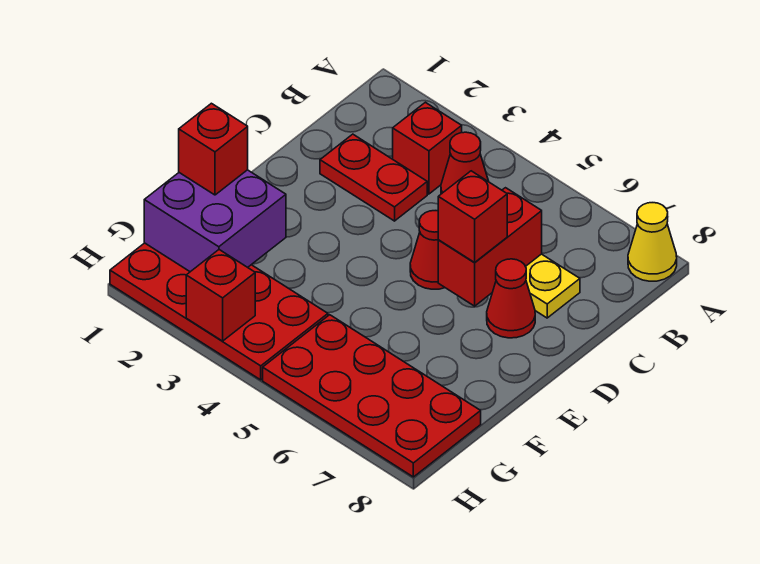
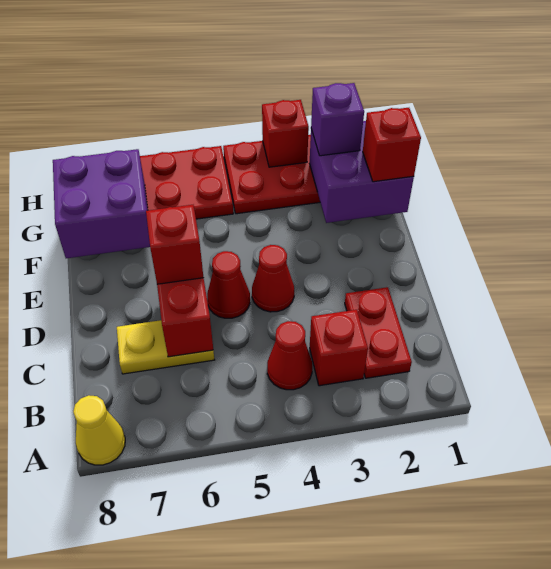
red 1x2 plate [320,134,427,221] -> red 1x2 plate turned to [345,287,412,378]
red 1x1 cone [487,259,535,338] -> red 1x1 cone moved to [252,245,294,312]
none -> purple 2x2 brick [53,149,150,258]
none -> purple 1x1 brick [311,83,364,156]

